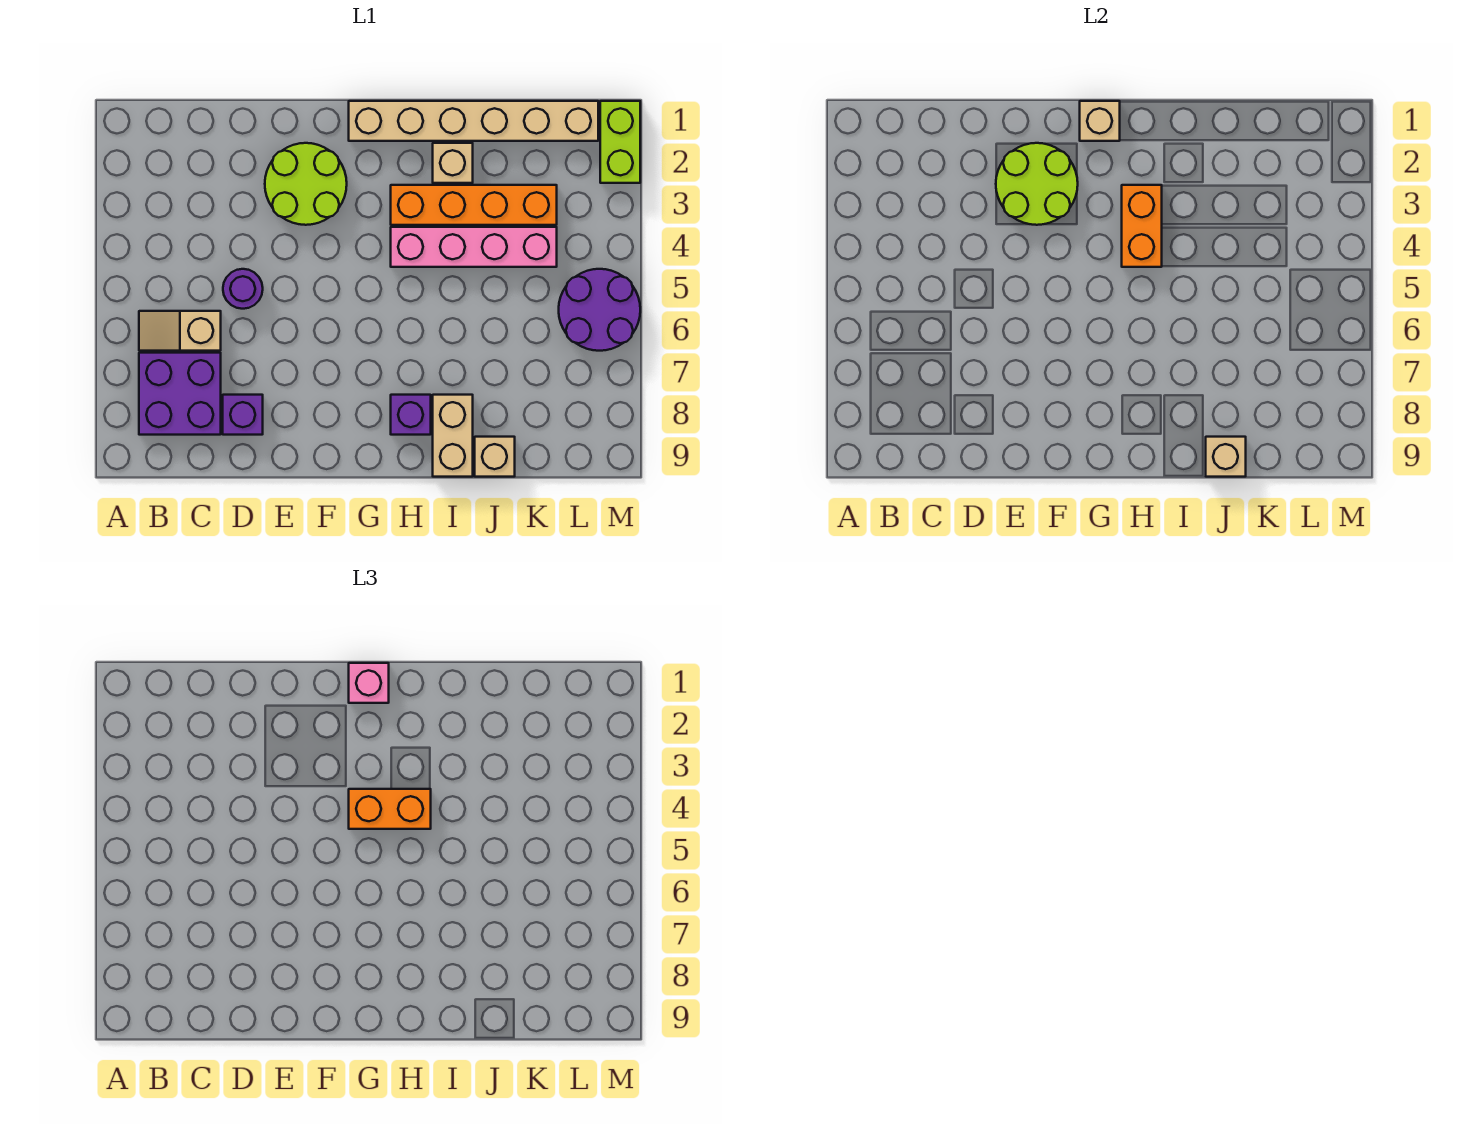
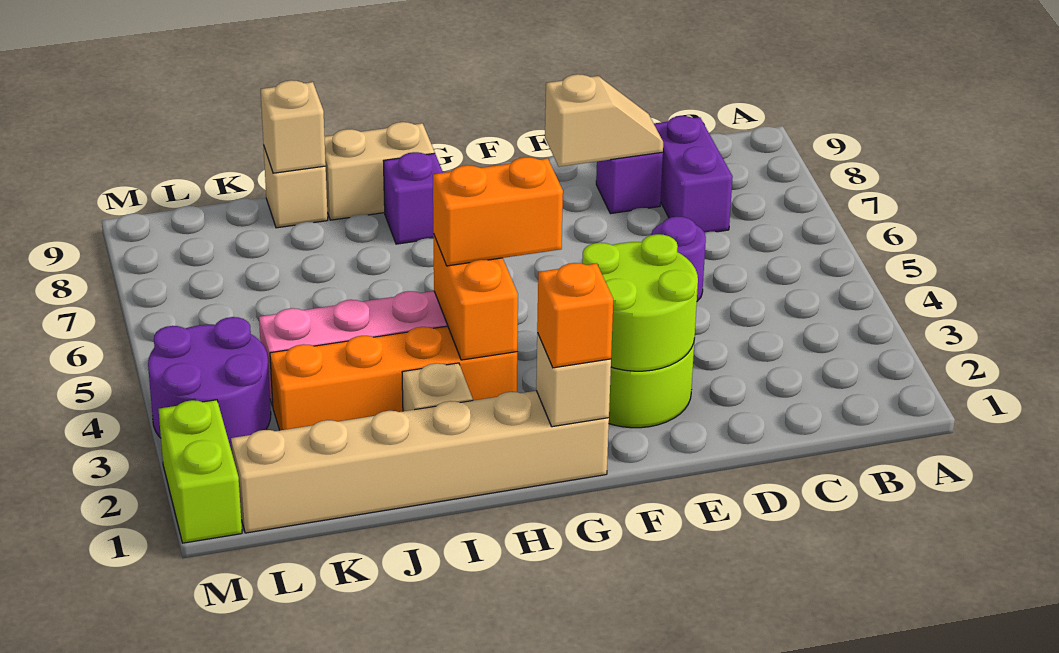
tan 1x2 slope [139,311,221,351] -> tan 1x2 slope moved to [545,74,663,167]
purple 2x2 brick [139,353,221,435] -> purple 1x2 brick [654,116,733,233]
pink 1x1 brick [349,663,389,703] -> orange 1x1 brick [537,263,613,368]
tan 1x2 brick [433,395,473,477] -> tan 1x2 brick turned to [325,122,435,220]
purple 2x2 round brick [559,269,640,351] -> purple 2x2 round brick moved to [148,317,271,451]

